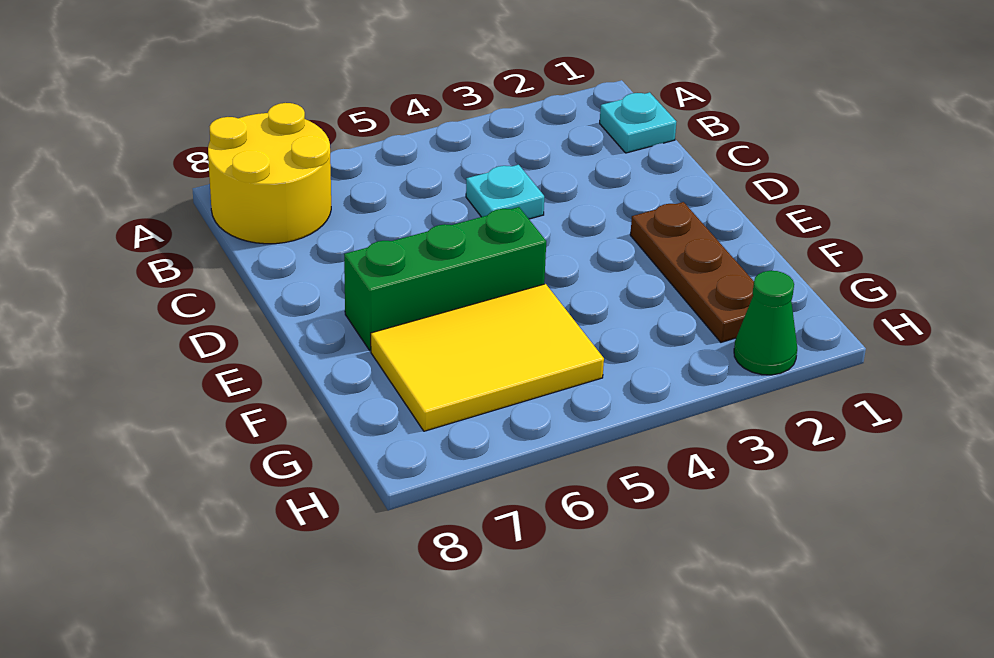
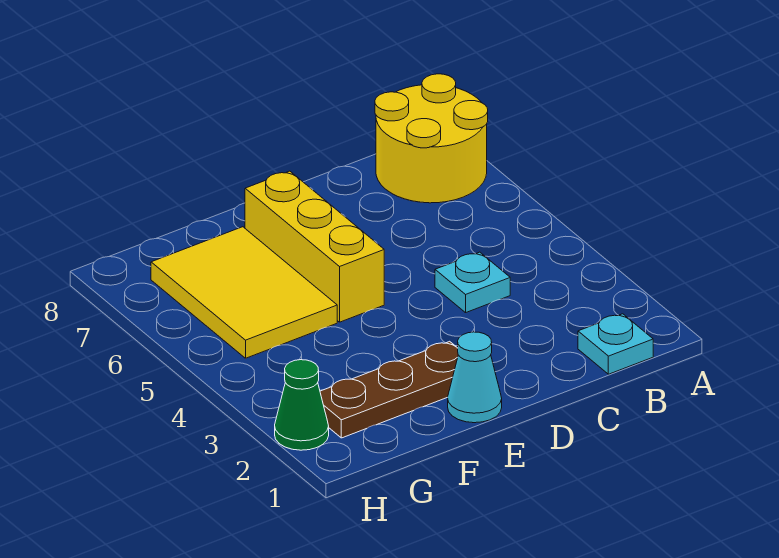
none -> cyan 1x1 cone [448,332,502,423]
green 1x3 brick [344,207,546,351] -> yellow 1x3 brick [245,171,384,322]

